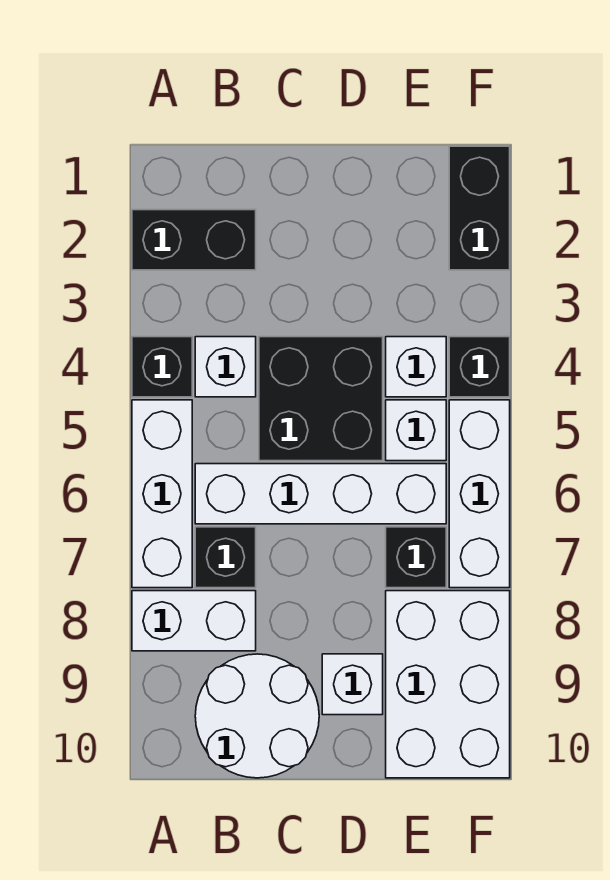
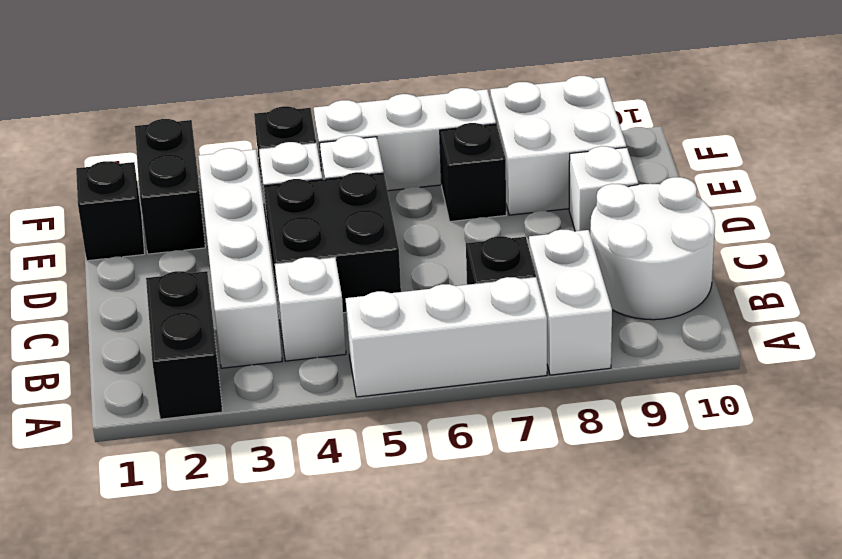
black 1x1 brick [132,337,192,397] -> black 1x1 brick moved to [76,161,145,261]
white 1x4 brick [195,464,446,524] -> white 1x4 brick moved to [198,148,282,368]
white 2x3 brick [386,591,510,778] -> white 2x2 brick [490,76,626,215]
black 1x2 brick [449,146,510,270] -> black 1x2 brick turned to [135,119,205,254]

